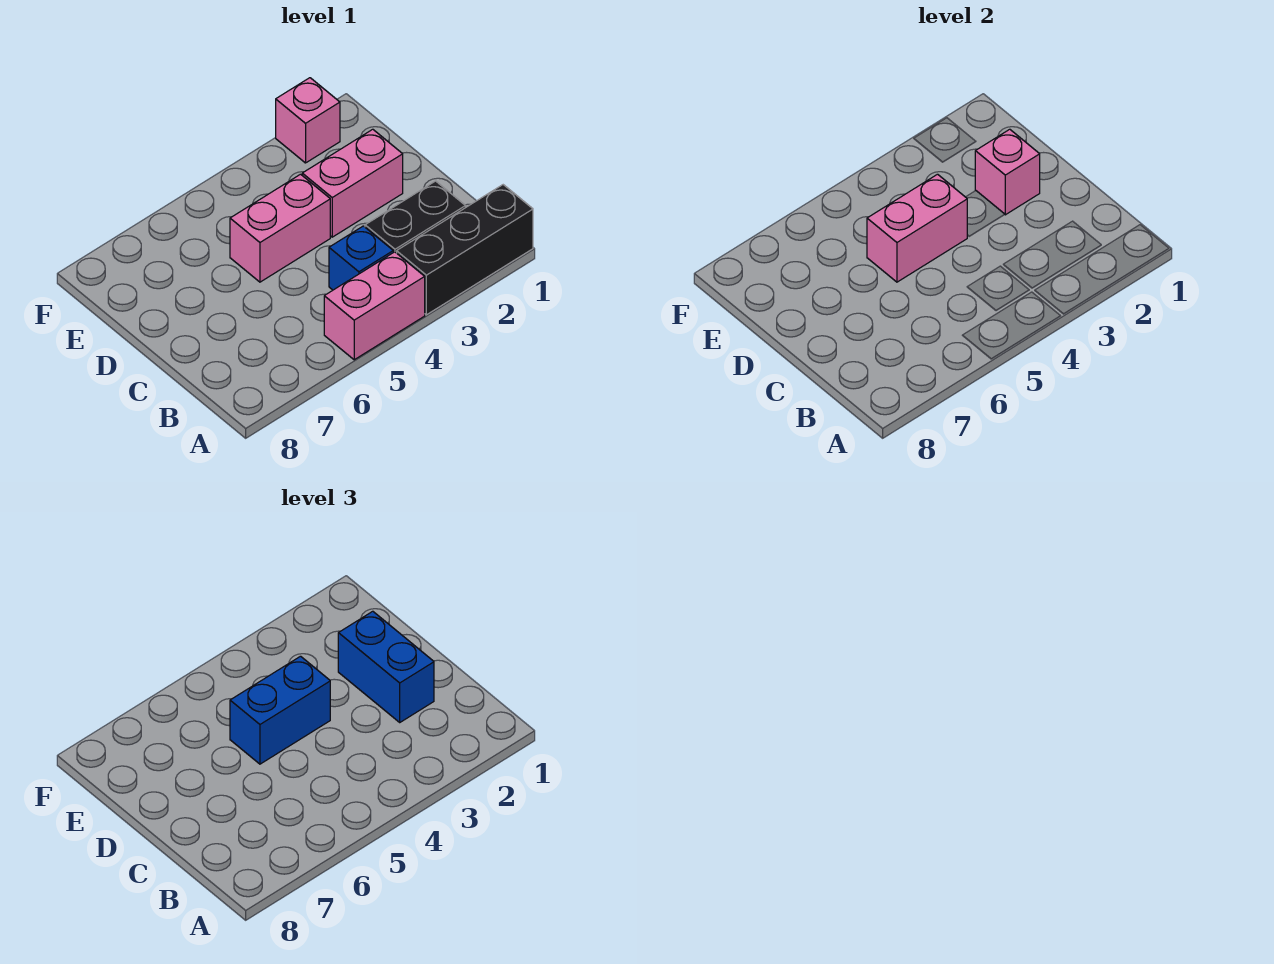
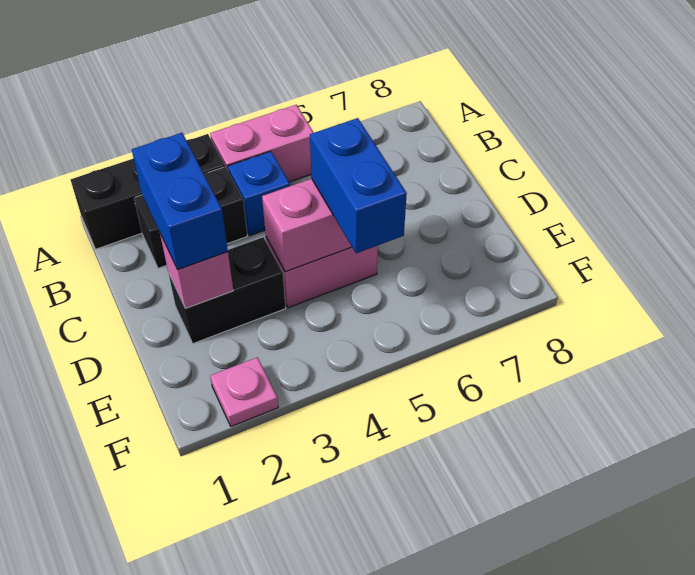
pink 1x2 brick [302,129,403,237] -> black 1x2 brick [168,237,286,344]
blue 1x2 brick [230,656,330,764] -> blue 1x2 brick turned to [310,118,407,253]
pink 1x1 brick [276,78,340,163] -> pink 1x1 plate [210,357,278,426]

